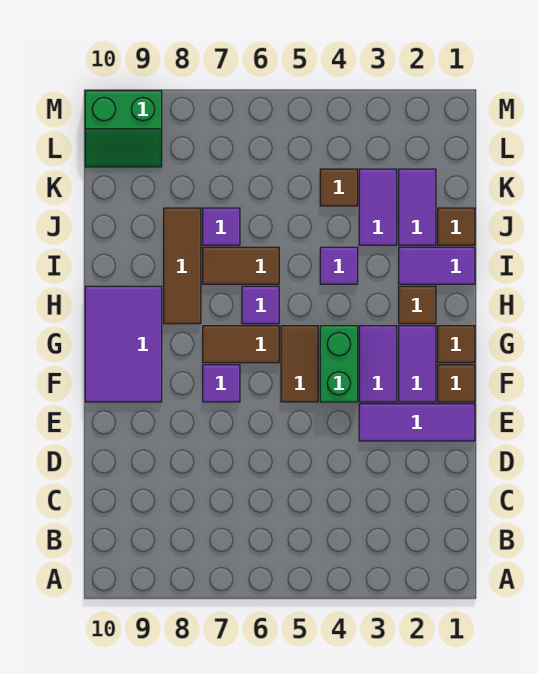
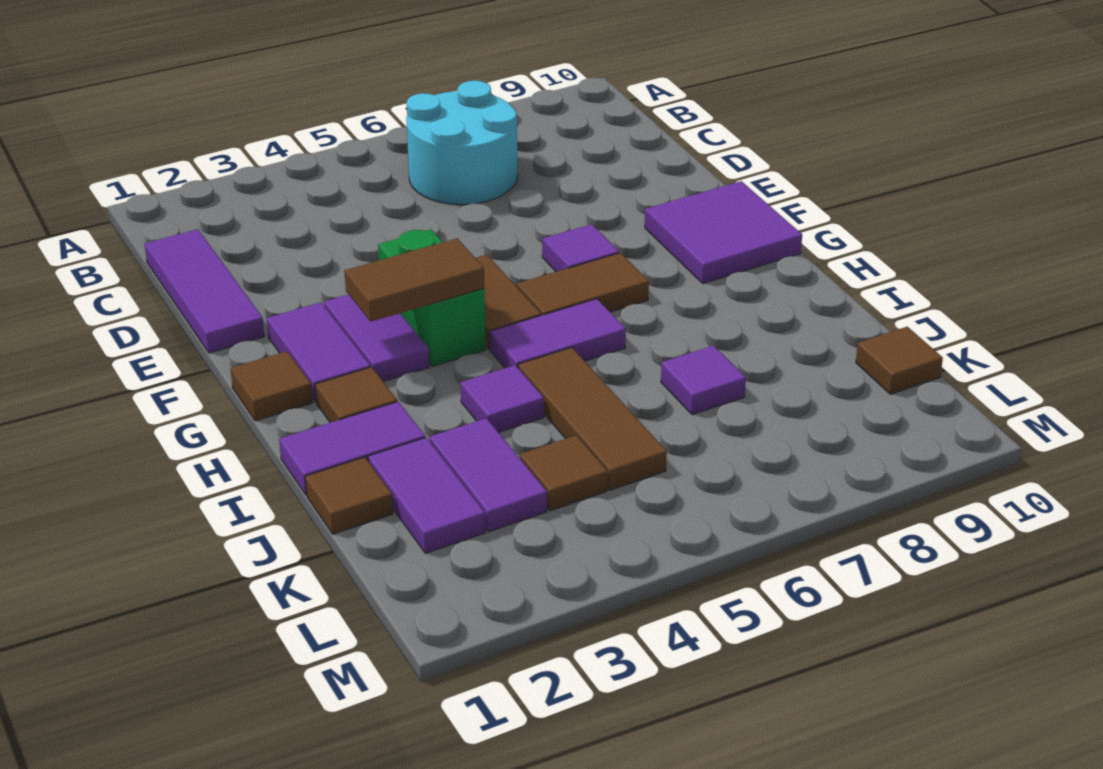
none -> cyan 2x2 round brick [406,81,517,205]
purple 1x3 tile [359,404,475,441] -> purple 1x3 tile turned to [145,229,264,353]
brown 1x1 tile [438,365,475,402] -> brown 1x1 tile moved to [856,327,943,394]
purple 2x3 tile [85,286,162,402] -> purple 2x2 tile [645,181,802,283]
purple 1x1 tile [242,286,279,324] -> purple 1x2 tile [490,299,626,368]
brown 1x3 tile [164,208,201,324] -> brown 1x3 tile moved to [518,348,667,490]
brown 1x2 tile [203,247,279,284] -> brown 1x2 tile moved to [344,238,484,322]
green 2x2 slope [85,91,162,167] -> none

